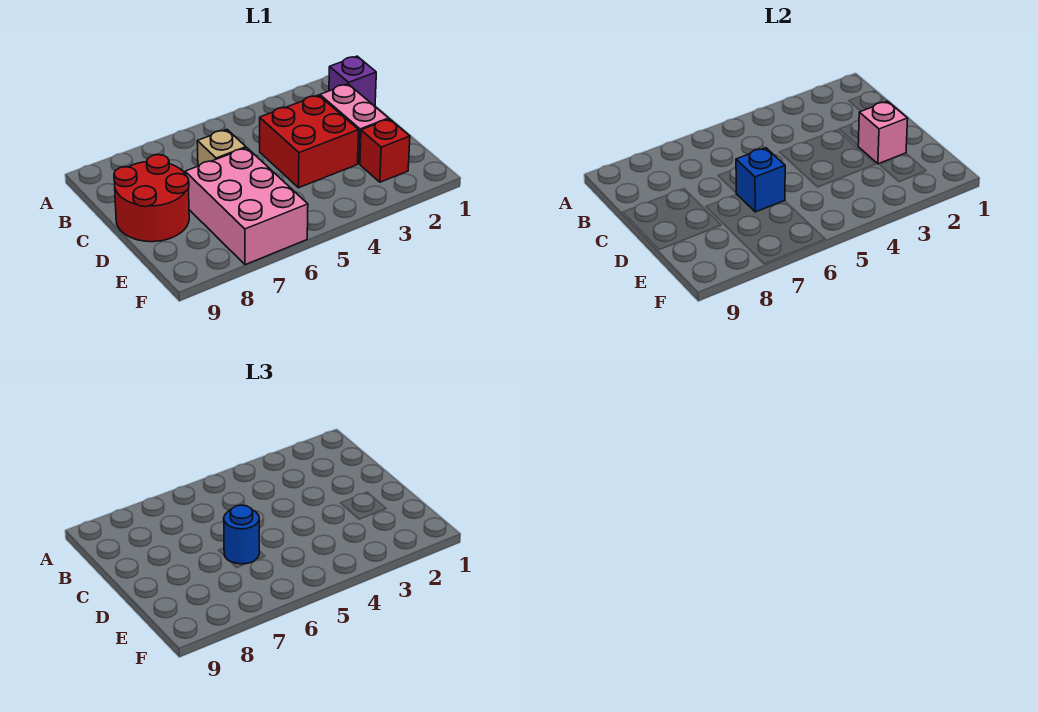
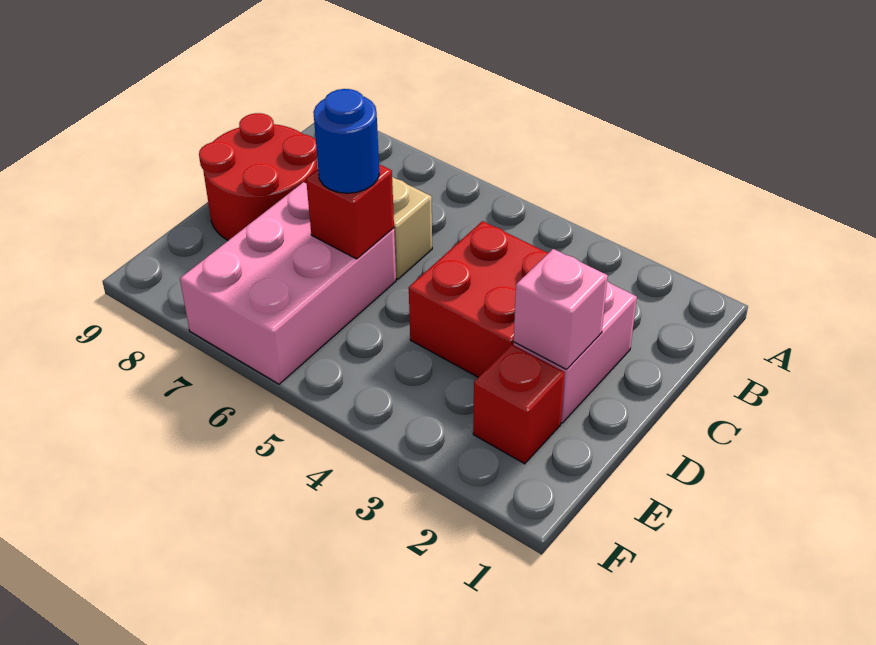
purple 1x1 brick [329,56,376,106] -> none
blue 1x1 brick [736,148,785,212] -> red 1x1 brick [306,164,394,259]

